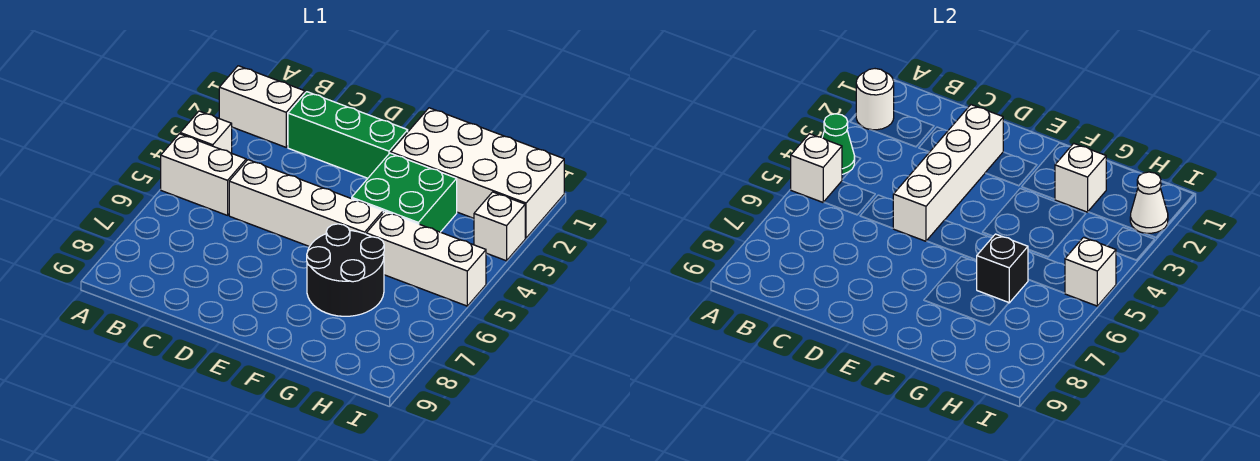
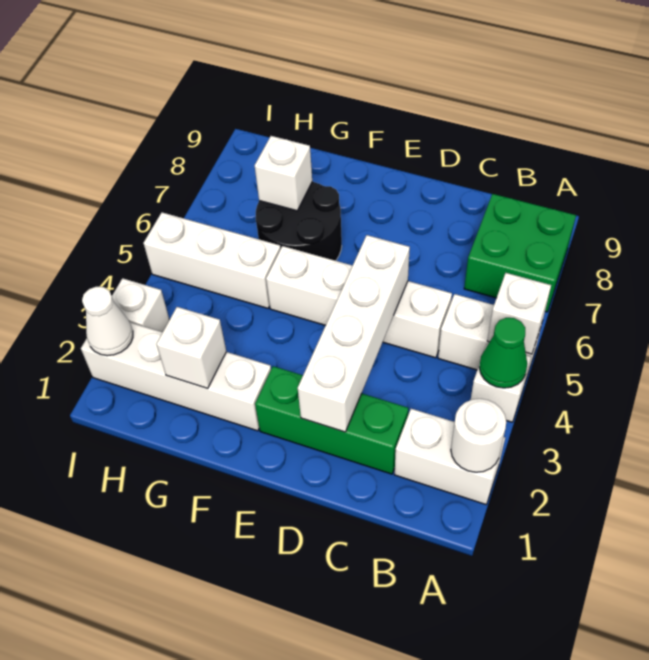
white 2x4 brick [391,108,564,238] -> white 1x4 brick [81,322,271,431]
green 2x2 brick [352,153,457,232] -> green 2x2 brick moved to [464,194,576,312]
black 1x1 brick [977,234,1028,303] -> none
white 1x1 brick [1065,237,1116,306] -> white 1x1 brick moved to [255,136,312,211]

